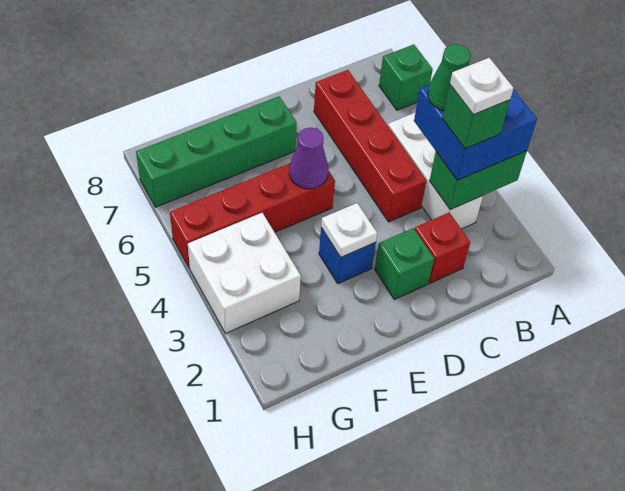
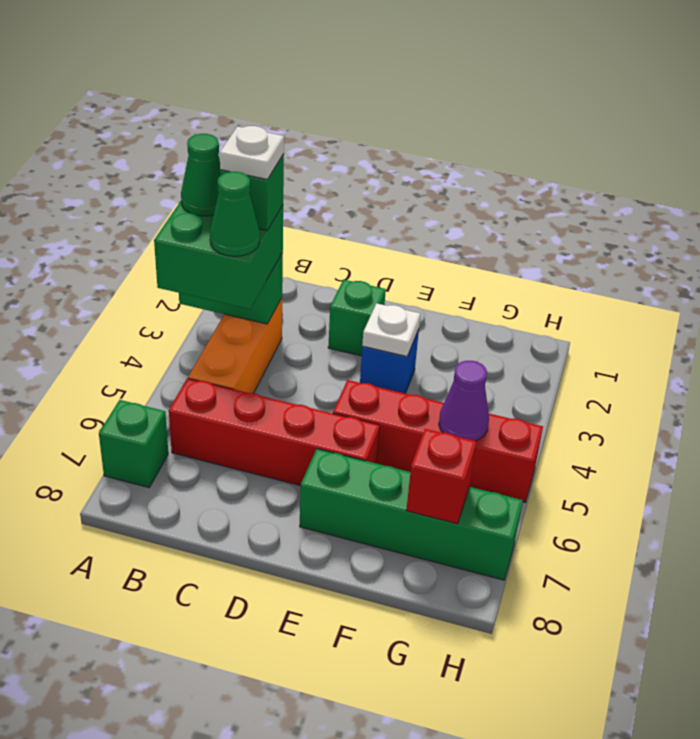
blue 2x2 brick [414,85,537,180] -> green 2x2 brick [154,201,283,309]
none -> green 1x1 cone [181,134,220,216]
white 1x3 brick [388,113,483,229] -> orange 1x3 brick [188,298,282,393]
red 1x1 brick [415,213,470,283] -> red 1x1 brick moved to [406,429,477,524]
red 1x4 brick [314,70,426,222] -> red 1x4 brick turned to [169,378,380,486]
purple 1x1 cone [289,127,328,189] -> purple 1x1 cone moved to [439,361,489,441]
white 2x2 brick [188,213,301,333] -> none

